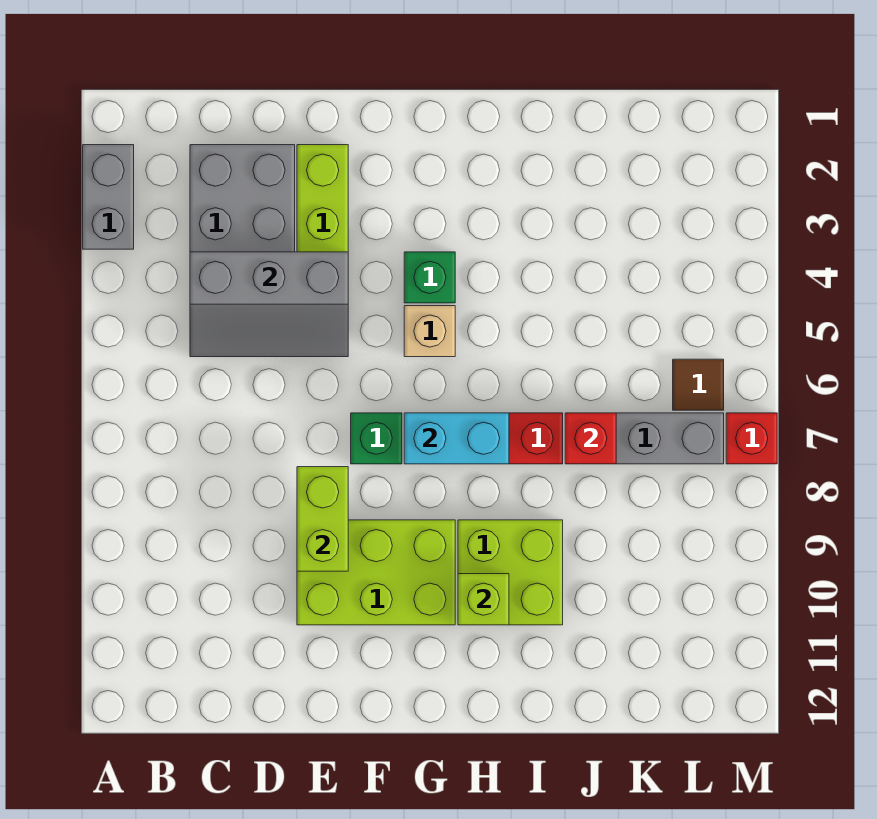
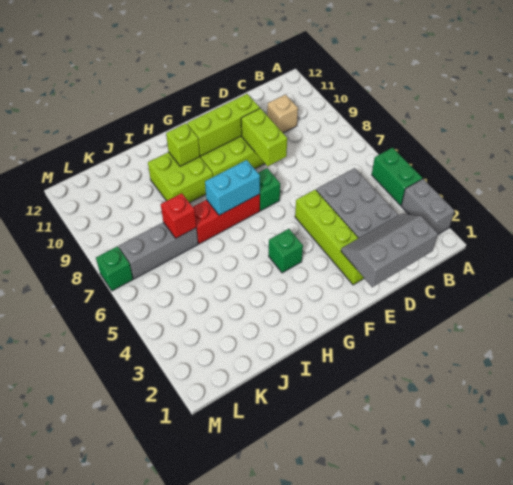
none -> green 1x2 brick [372,148,422,205]
grey 2x3 slope [190,252,348,357] -> grey 2x3 slope moved to [341,214,438,287]
none -> lime 1x3 brick [187,94,260,156]
tan 1x1 brick [404,306,455,357] -> tan 1x1 brick moved to [267,95,298,133]
brown 1x1 tile [673,359,724,410] -> none
red 1x1 brick [726,413,777,464] -> green 1x1 brick [96,246,133,291]

